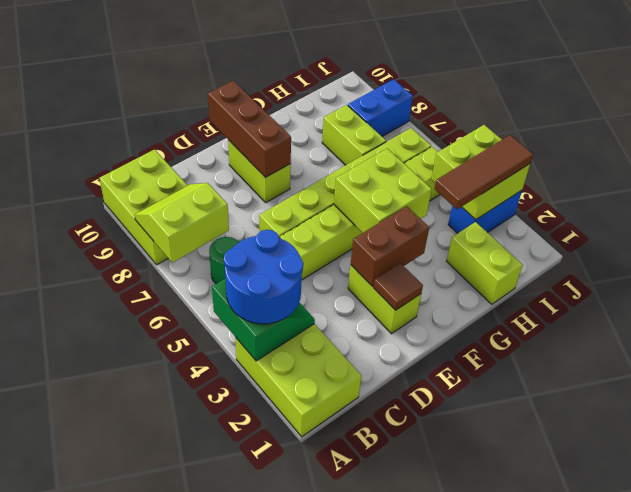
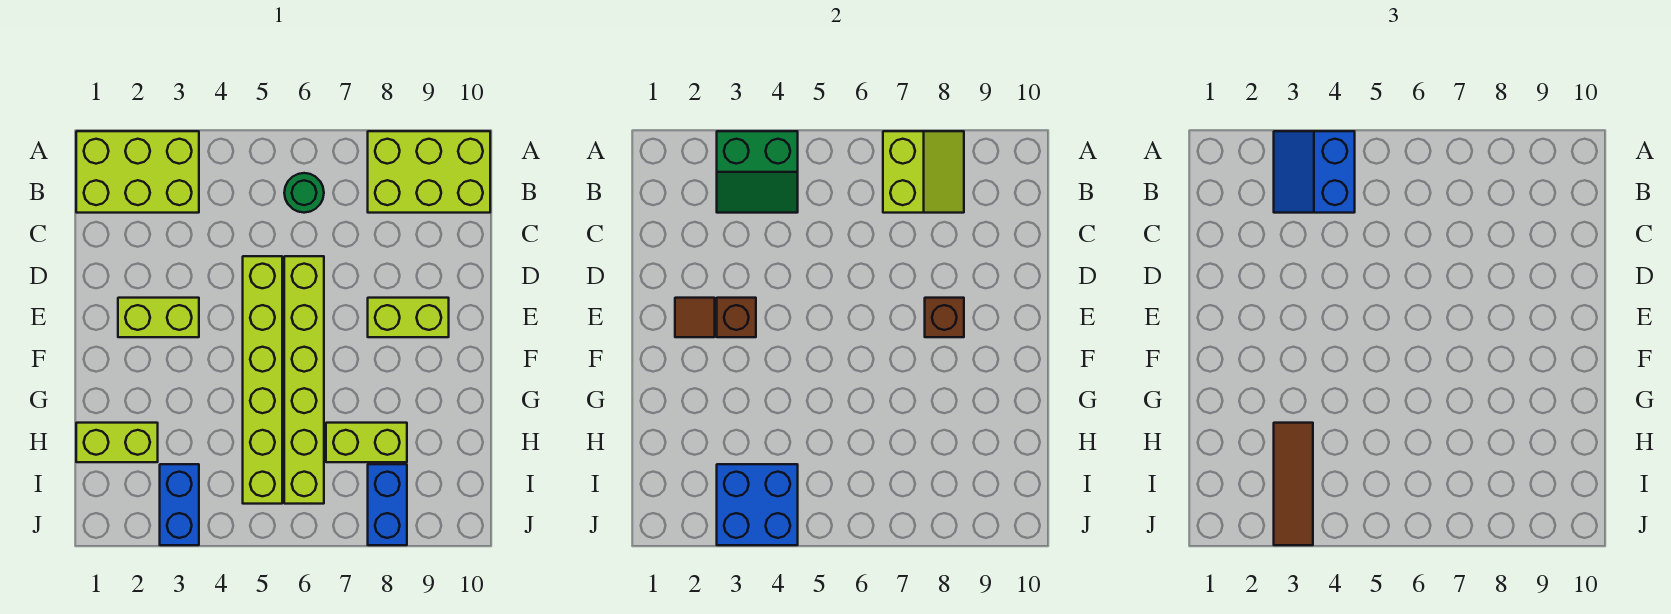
blue 2x2 round brick [224,230,303,324] -> blue 2x2 slope [1274,131,1355,213]
brown 1x2 brick [351,206,429,286] -> brown 1x1 brick [717,298,756,337]
brown 1x3 brick [208,81,291,177] -> brown 1x1 brick [925,298,964,337]
lime 2x2 brick [334,148,432,233] -> none
lime 2x2 brick [431,125,530,220] -> blue 2x2 brick [717,464,798,545]

